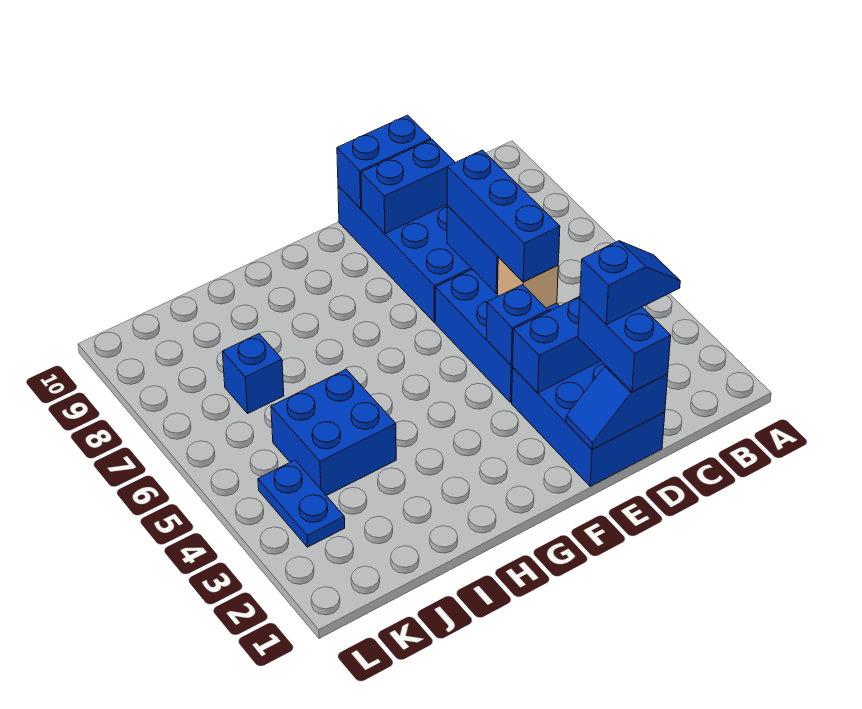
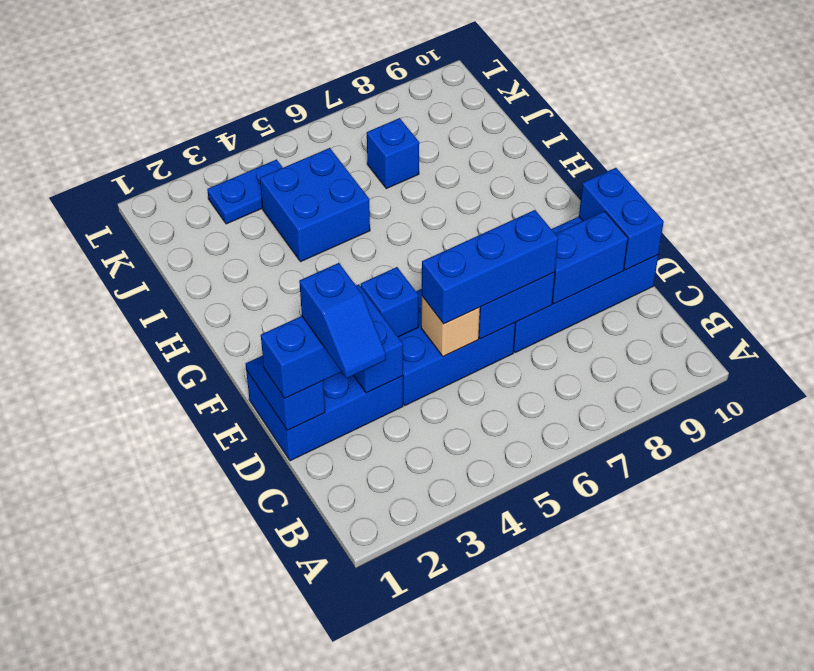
blue 1x2 brick [361,140,455,234] -> blue 1x2 brick turned to [552,211,628,304]

